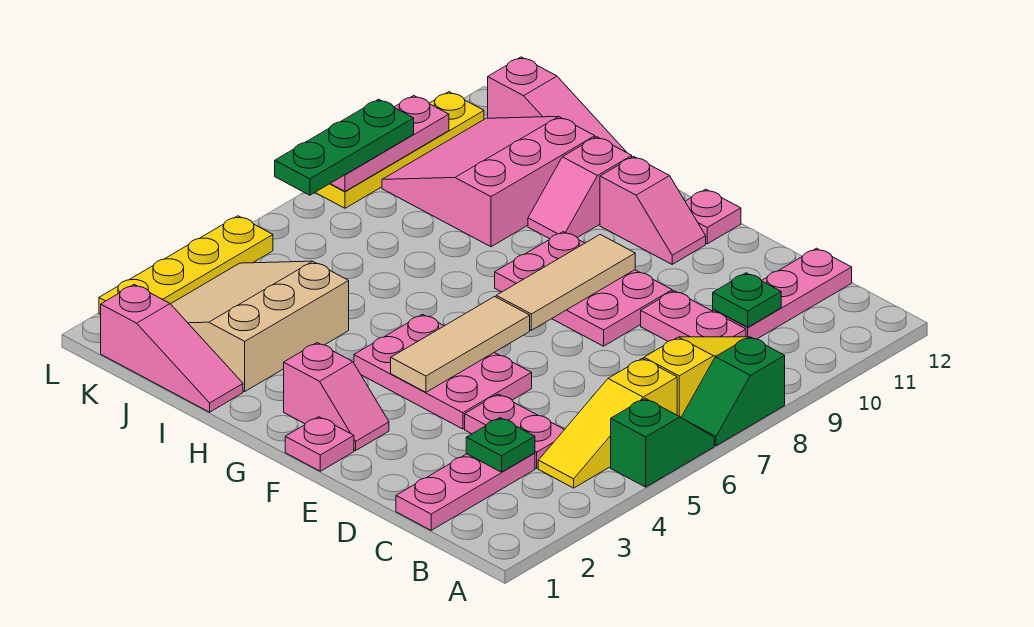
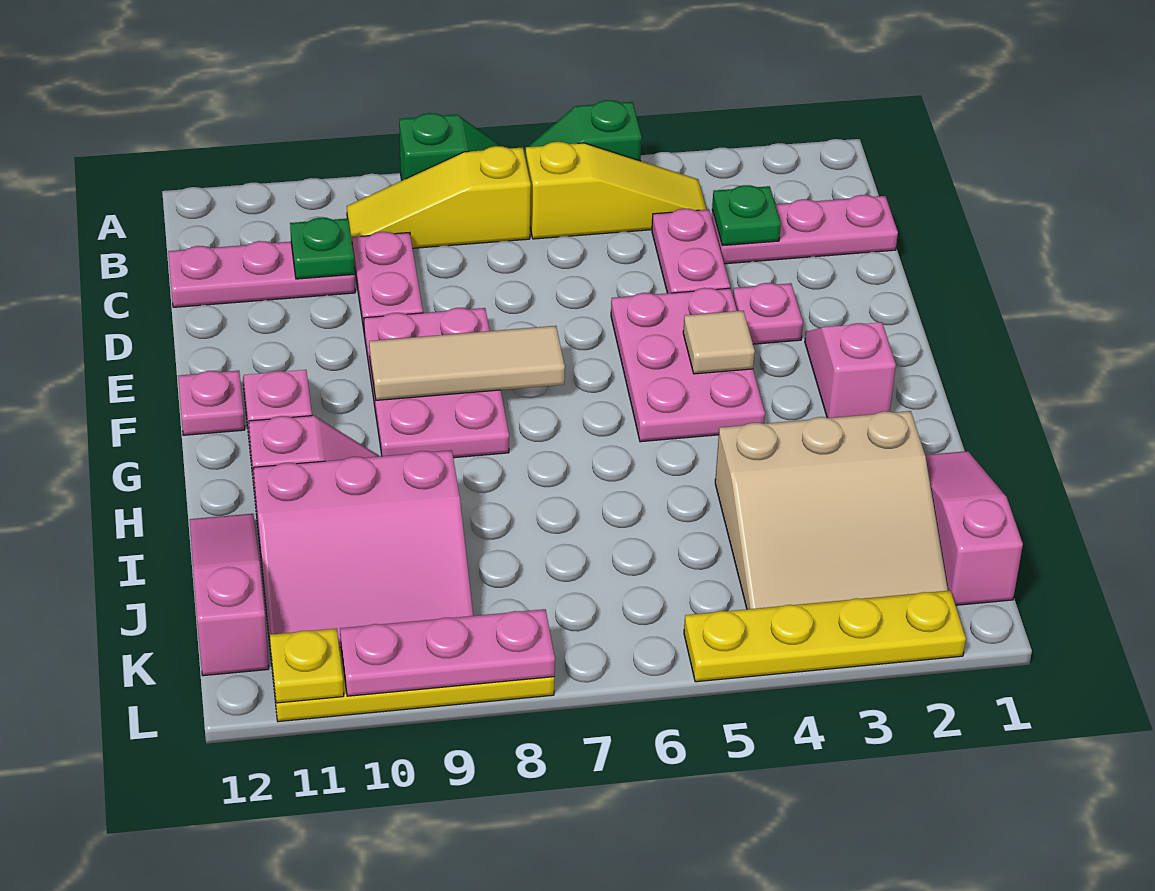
pink 1x1 plate [285,417,354,471] -> pink 1x1 plate moved to [733,283,803,344]
tan 1x3 tile [391,296,530,392] -> tan 1x1 tile [683,311,755,374]
green 1x3 plate [275,99,414,195] -> none
none -> yellow 1x1 plate [270,629,344,703]

